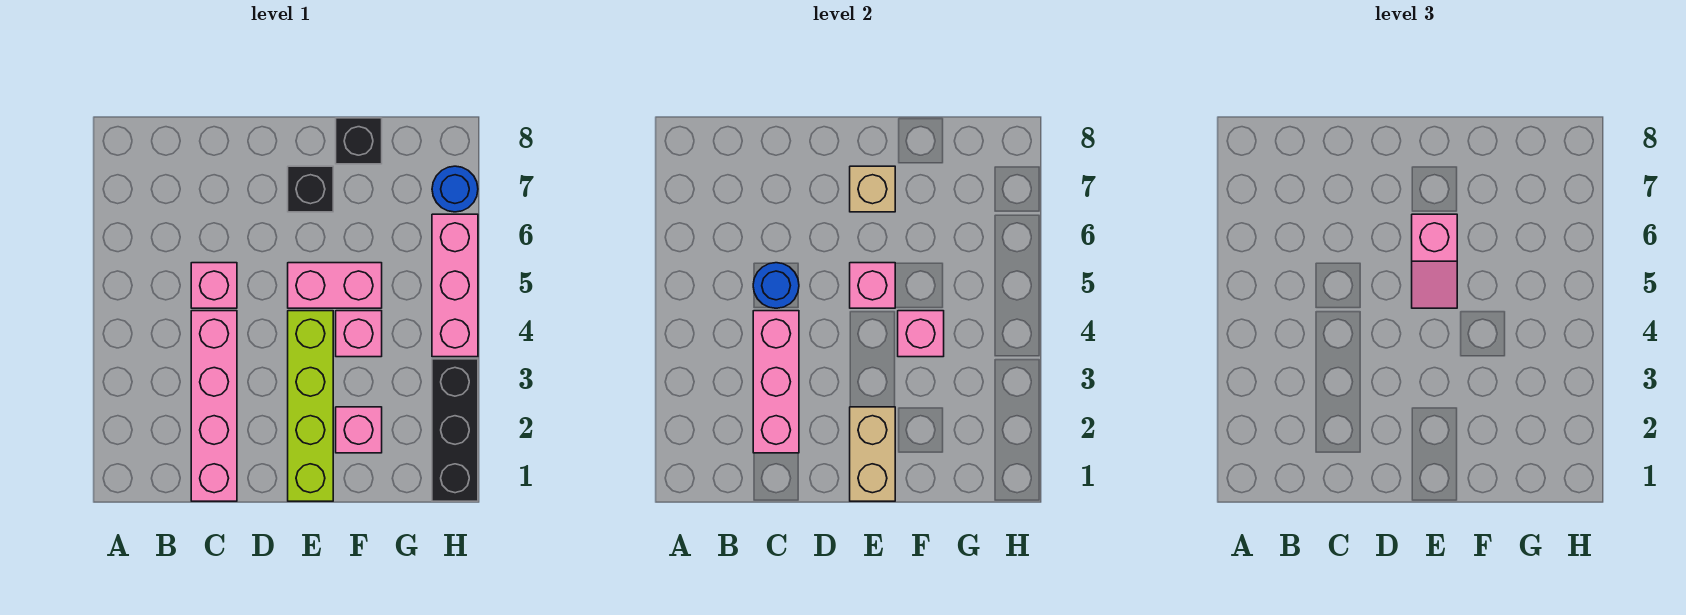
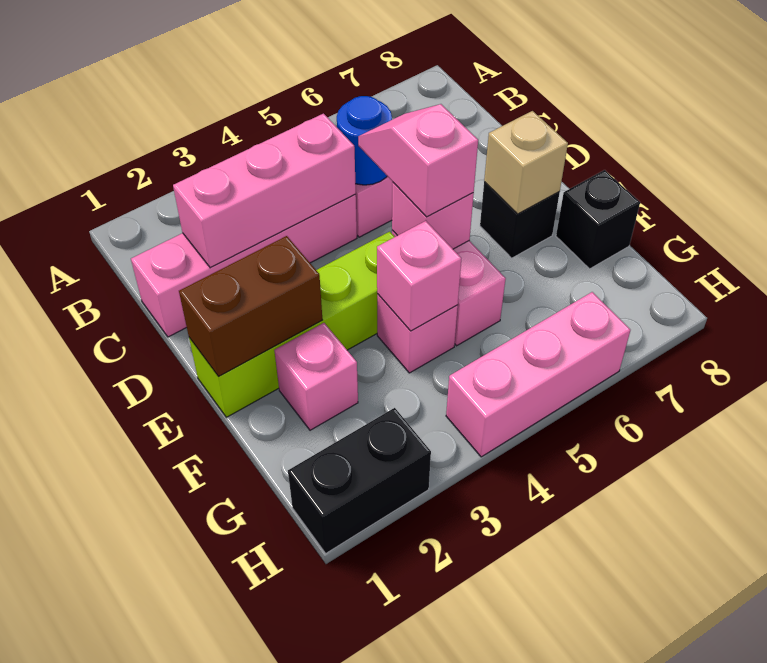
tan 1x2 brick [850,407,895,501] -> brown 1x2 brick [179,236,322,377]
pink 1x2 slope [1412,214,1457,308] -> pink 1x2 slope turned to [358,104,478,217]
black 1x3 brick [432,359,478,501] -> black 1x2 brick [288,408,431,553]
blue 1x1 round brick [432,166,478,212] -> none

